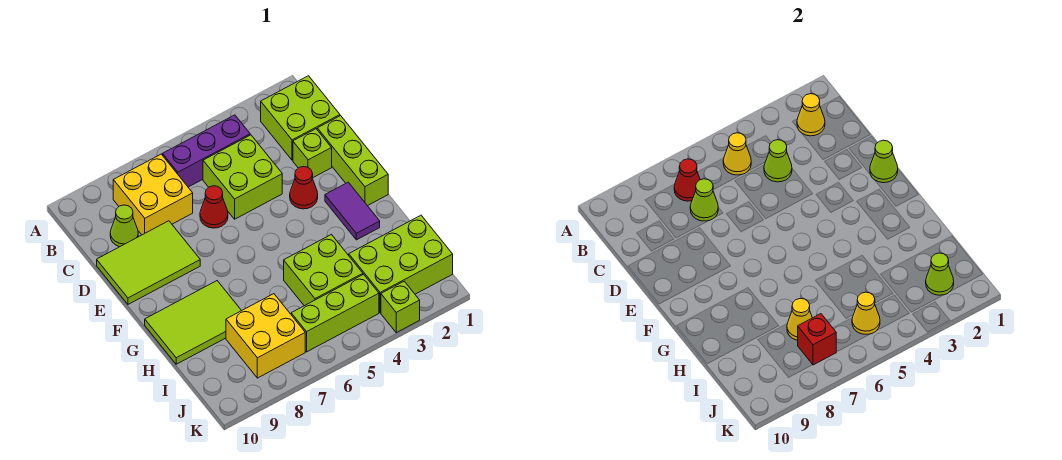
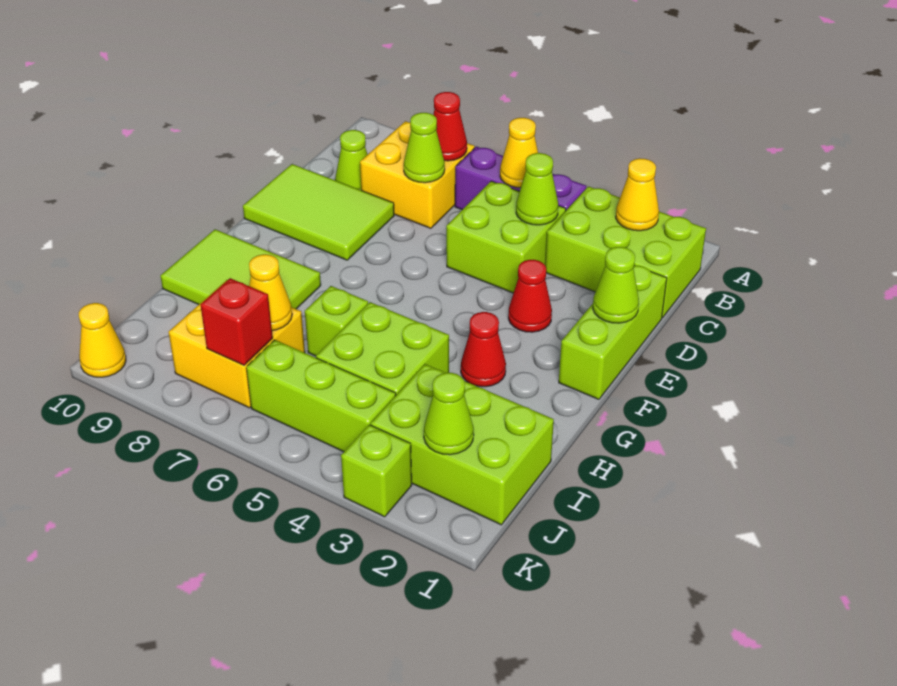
lime 2x2 brick [261,76,340,160] -> lime 2x3 brick [545,186,706,318]
lime 1x1 brick [293,129,332,178] -> lime 1x1 brick moved to [305,286,368,356]
red 1x1 cone [200,186,228,228] -> red 1x1 cone moved to [461,312,506,387]
purple 1x2 tile [325,182,380,240] -> none
yellow 1x1 cone [852,292,880,334] -> yellow 1x1 cone moved to [79,303,126,377]

